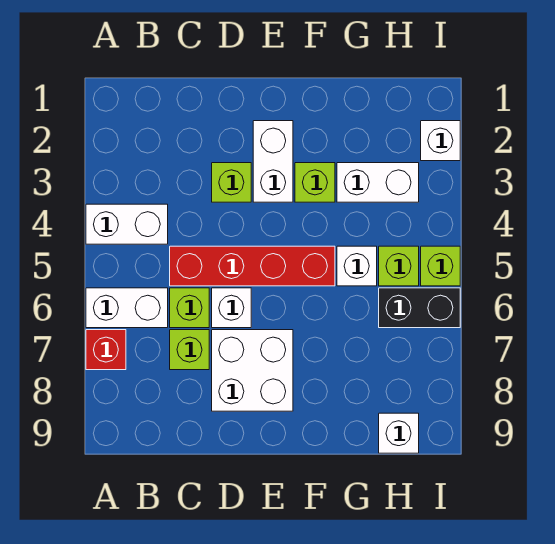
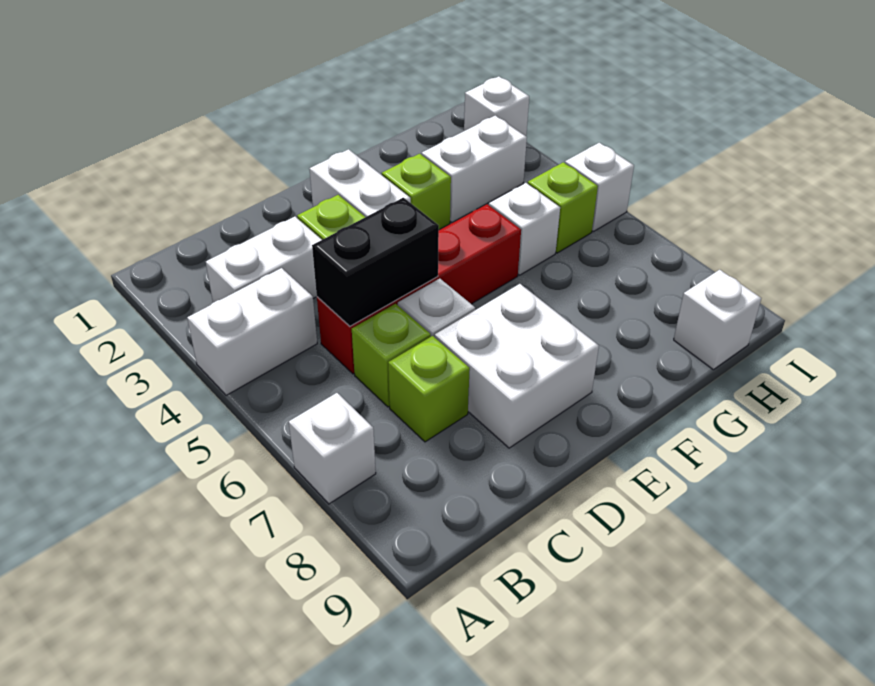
white 1x2 brick [86,288,168,328] -> white 1x2 brick moved to [206,217,322,303]
red 1x1 brick [86,330,126,370] -> white 1x1 brick [289,393,376,504]
black 1x2 brick [379,288,460,328] -> black 1x2 brick moved to [312,198,439,326]
lime 1x1 brick [421,246,460,286] -> white 1x1 brick [565,143,634,232]

